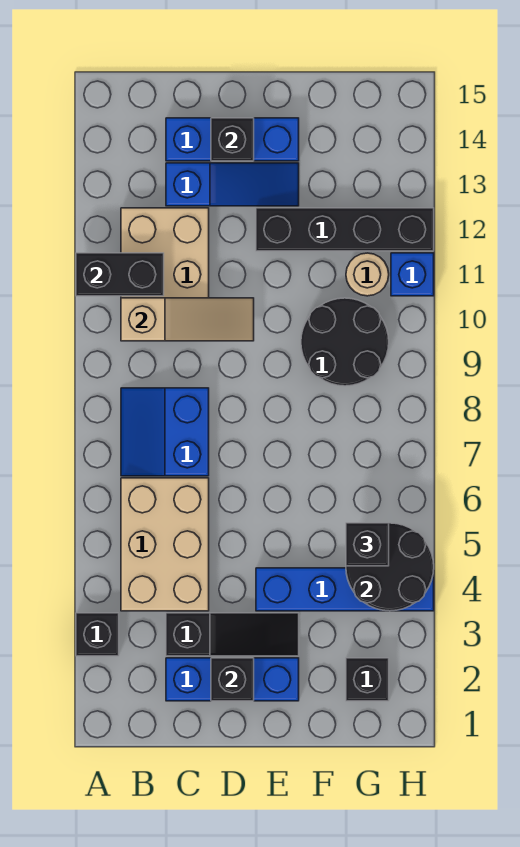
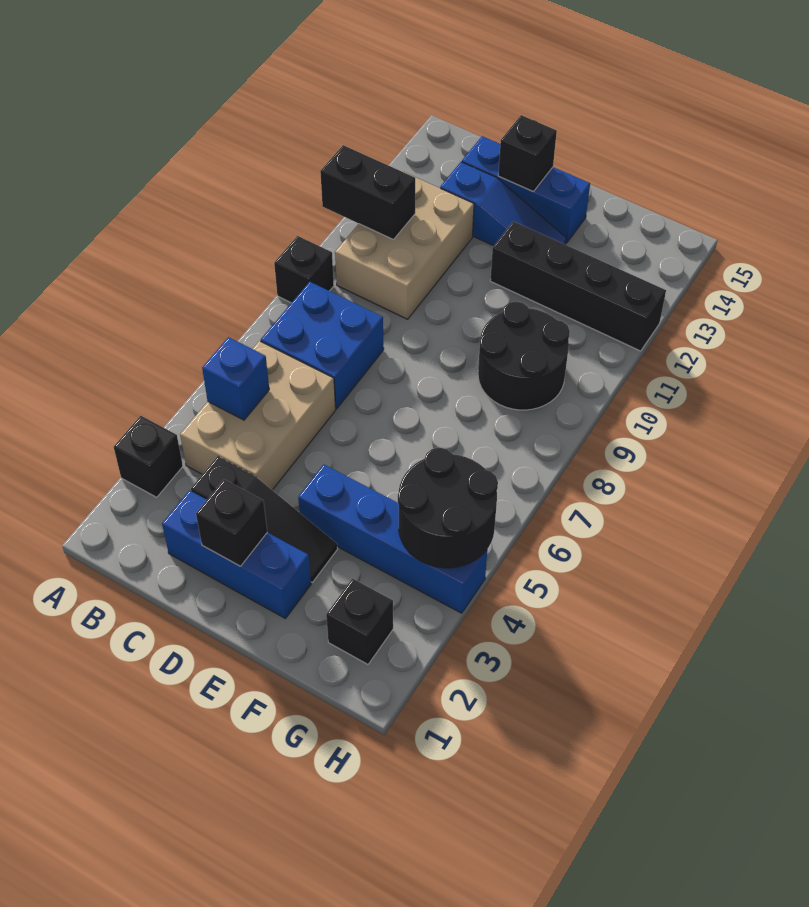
blue 2x2 slope [121,388,209,476] -> blue 2x2 brick [261,282,384,409]
tan 1x3 slope [121,298,254,341] -> none
black 1x1 brick [346,523,389,566] -> black 1x1 brick moved to [274,236,334,303]
tan 1x1 round brick [346,253,389,296] -> none
blue 1x1 brick [391,253,434,296] -> blue 1x1 brick moved to [202,337,269,420]

